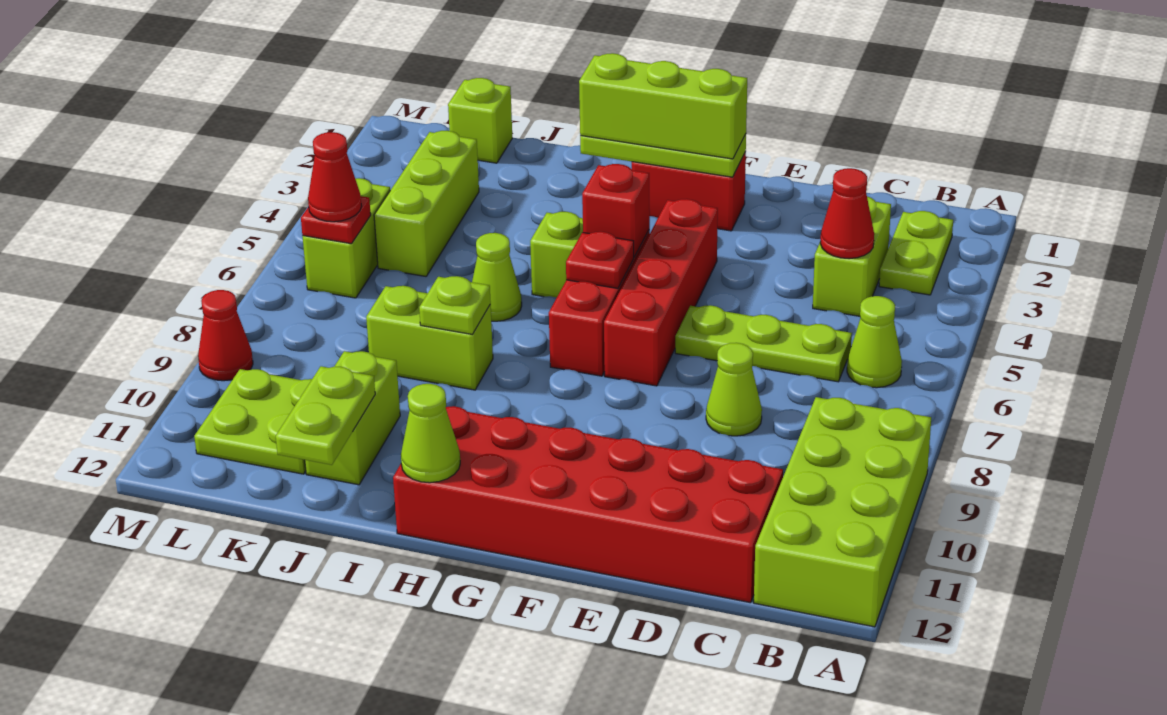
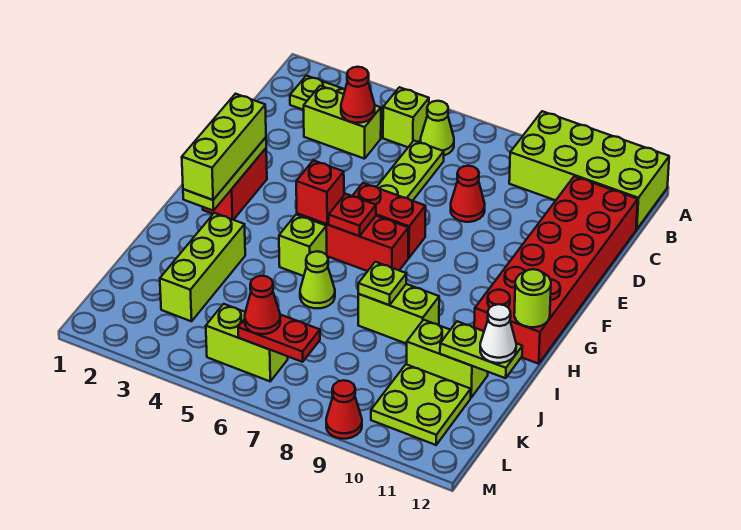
lime 1x1 cone [706,343,762,436] -> red 1x1 cone [451,166,485,222]
red 1x4 brick [604,199,718,386] -> red 1x2 brick [353,183,426,258]
lime 1x1 cone [401,384,460,483] -> lime 1x1 round brick [514,269,551,327]
lime 1x2 brick [366,286,493,390] -> lime 1x2 brick turned to [358,284,439,344]
none -> white 1x1 cone [480,304,516,363]
lime 1x1 brick [448,78,512,163] -> lime 1x1 brick moved to [383,87,429,147]
lime 1x3 brick [374,131,479,276] -> lime 1x3 brick turned to [160,213,245,321]
red 1x1 plate [301,196,371,244] -> red 1x2 plate [238,315,320,362]

